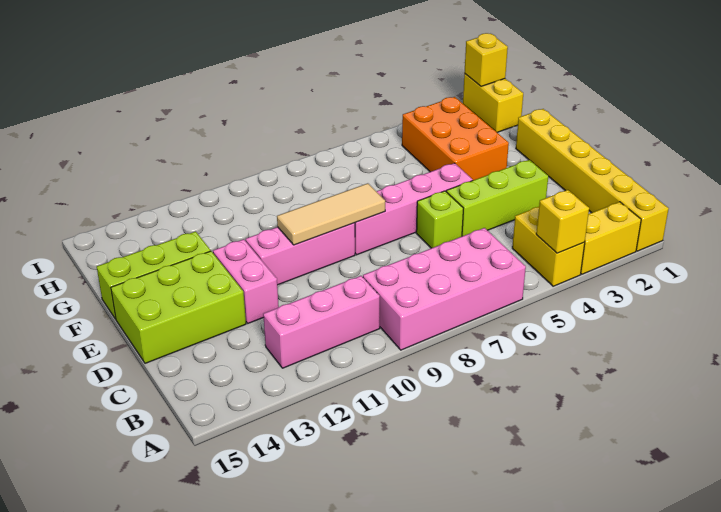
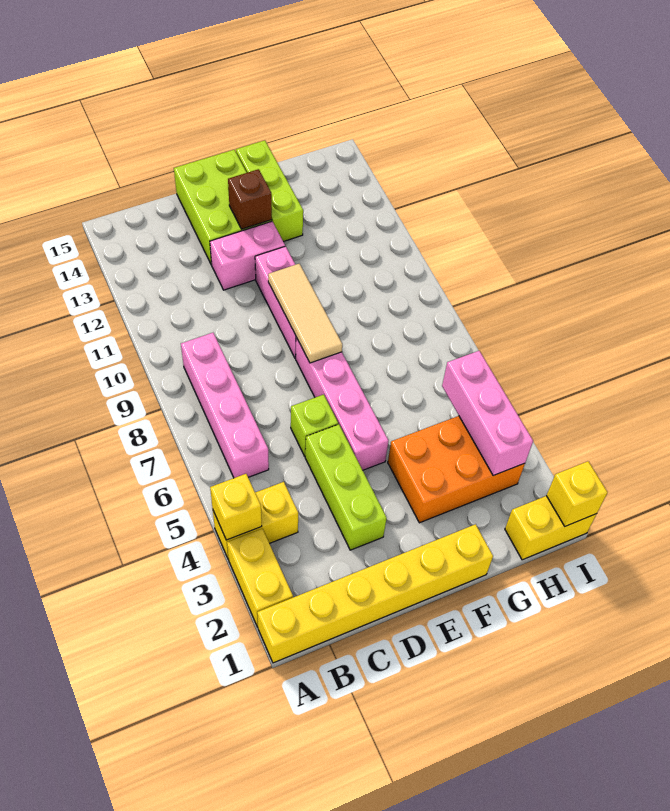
pink 2x4 brick [363,228,526,350] -> pink 1x4 brick [181,333,269,478]
pink 1x3 brick [263,276,380,368] -> pink 1x3 brick moved to [442,351,533,476]
none -> brown 1x1 brick [228,169,272,229]

